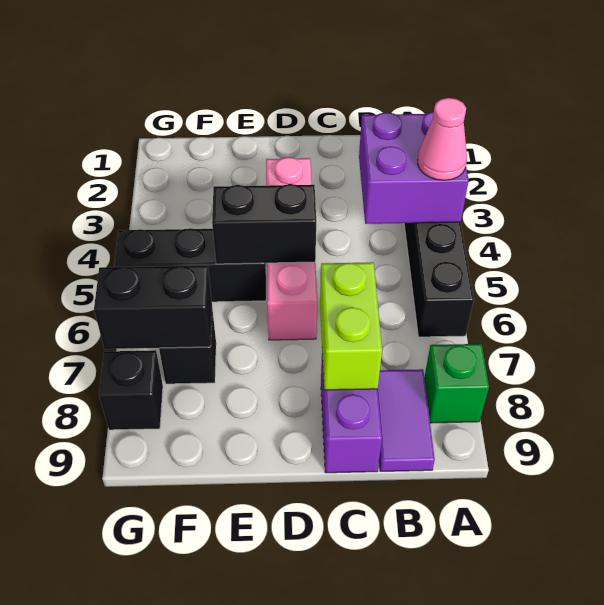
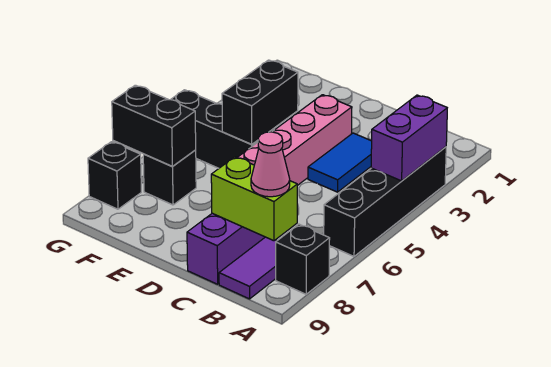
purple 2x2 brick [359,112,469,224] -> purple 1x2 brick [371,95,447,181]
pink 1x1 cone [418,98,467,180] -> pink 1x1 cone moved to [251,132,290,197]
green 1x1 brick [424,344,489,423] -> black 1x1 brick [276,224,330,294]
none -> blue 1x2 tile [308,133,372,192]
lime 1x2 brick [320,262,382,390] -> lime 1x2 brick turned to [211,157,297,241]
black 1x2 brick [212,184,316,264] -> black 1x2 brick turned to [222,60,298,144]

